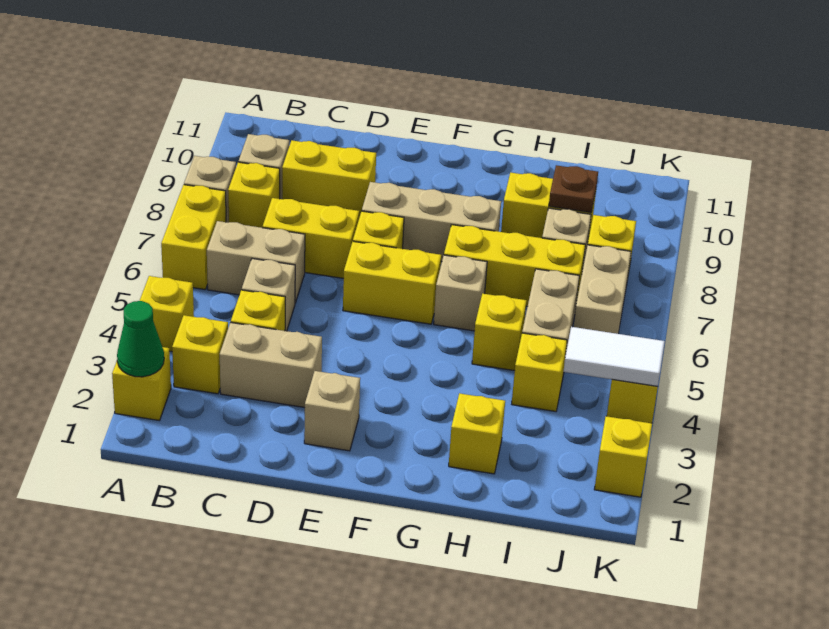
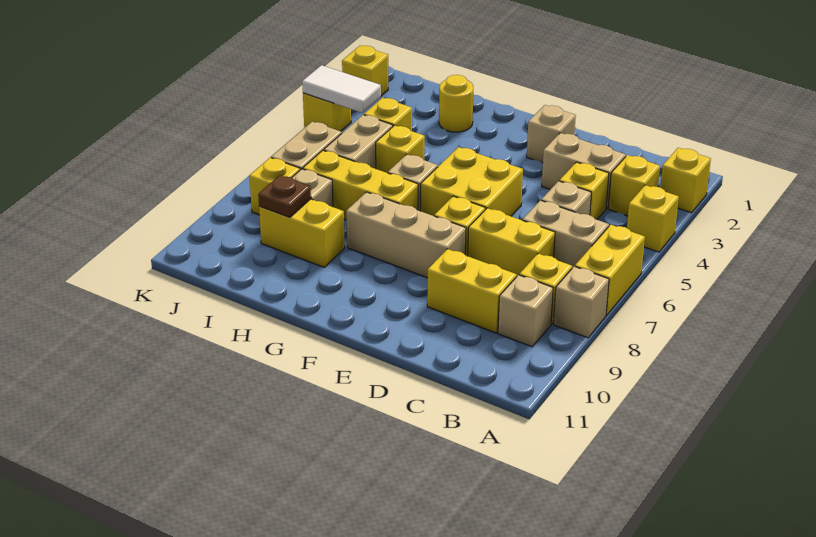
green 1x1 cone [117,301,164,377] -> none
yellow 1x2 brick [343,241,441,324] -> yellow 2x2 brick [421,147,523,216]
yellow 1x1 brick [449,393,505,474] -> yellow 1x1 round brick [439,75,473,132]

